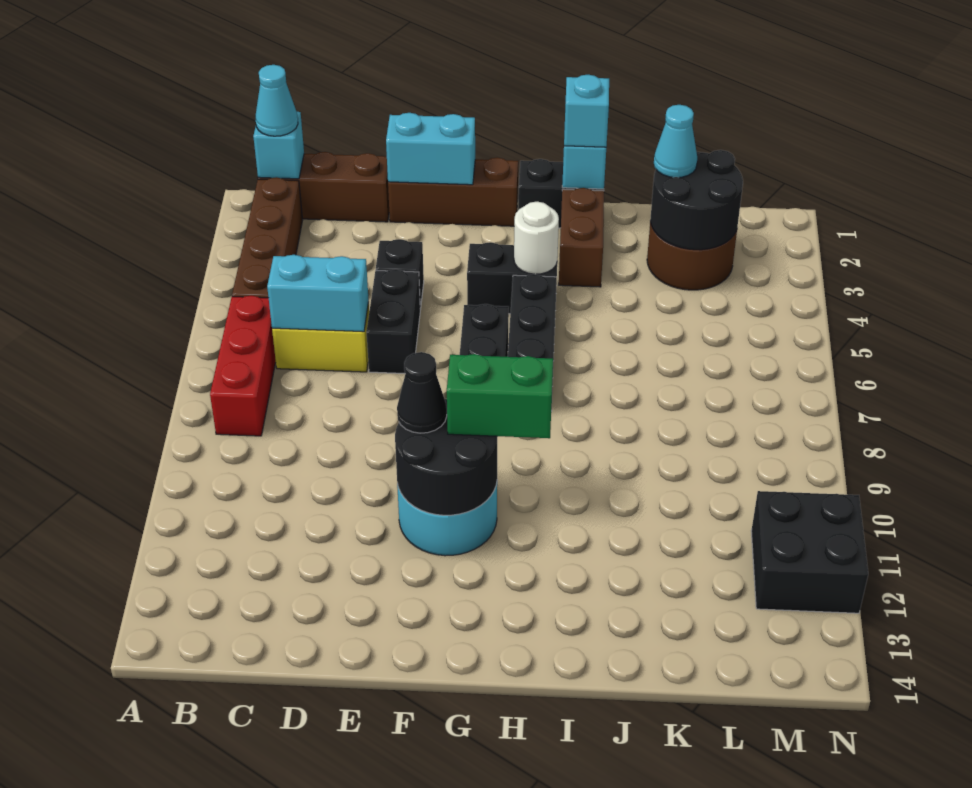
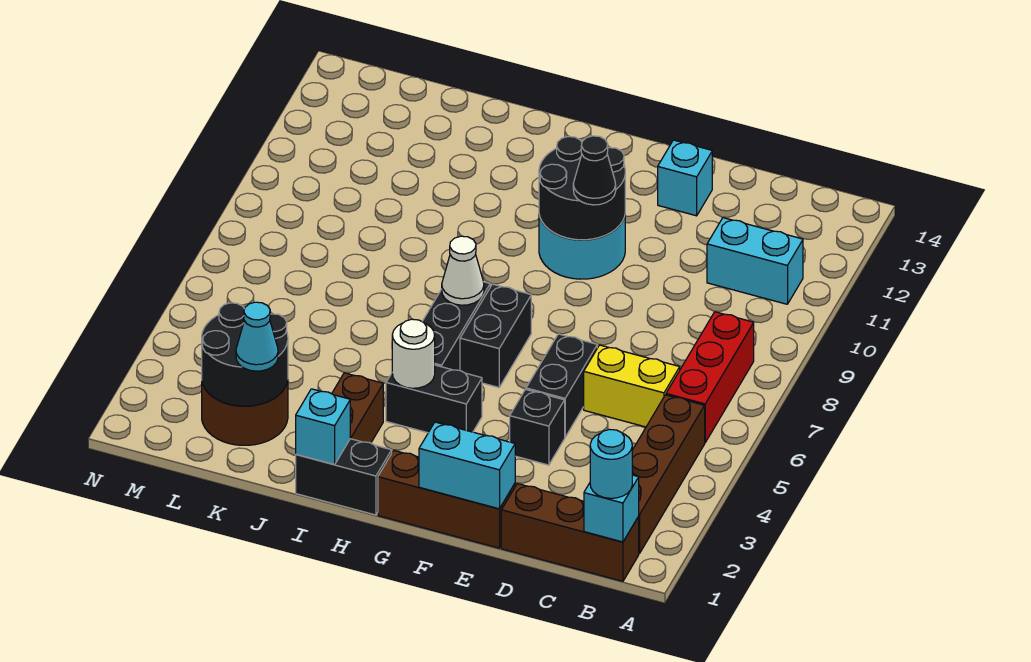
cyan 1x1 cone [255,65,298,136] -> cyan 1x1 round brick [590,429,632,498]
cyan 1x2 brick [267,255,369,332] -> cyan 1x2 brick moved to [707,218,803,304]
green 1x2 brick [447,354,553,438] -> none
none -> white 1x1 cone [442,236,484,305]
cyan 1x1 brick [564,75,609,147] -> cyan 1x1 brick moved to [658,140,712,216]
black 2x2 brick [751,491,868,613] -> none

